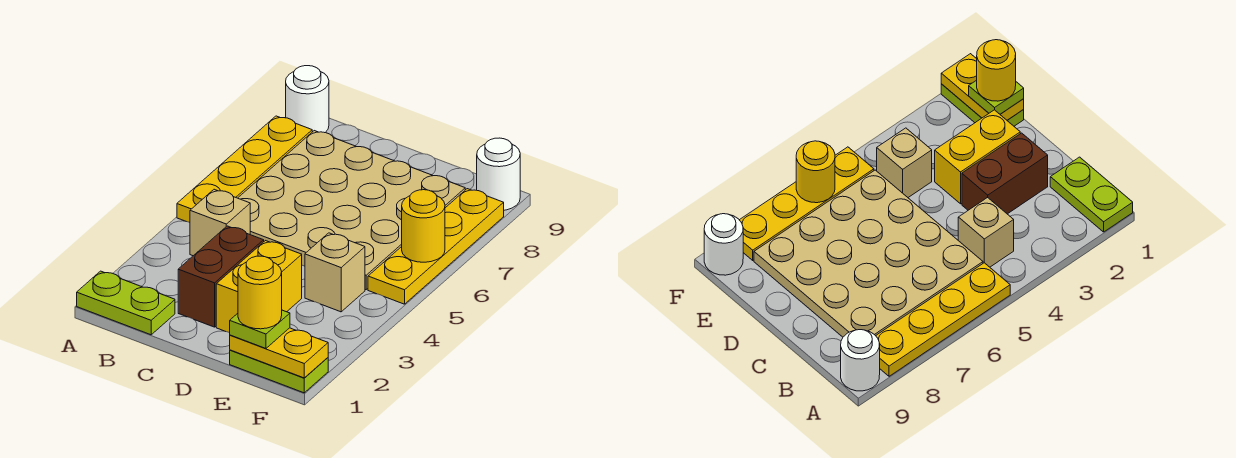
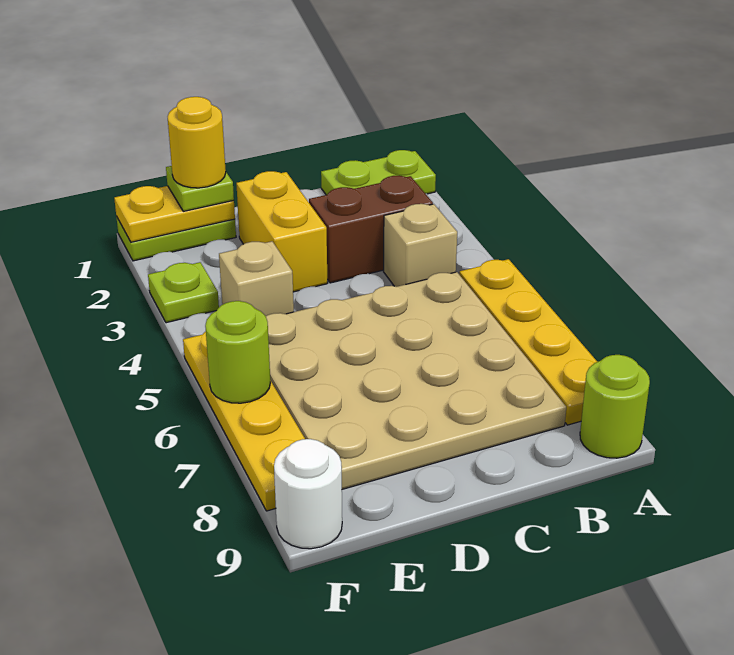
white 1x1 round brick [286,66,329,133] -> lime 1x1 round brick [580,355,650,458]
brown 1x2 brick [178,226,264,327] -> brown 1x2 brick turned to [309,176,433,283]
none -> lime 1x1 plate [148,262,219,323]
yellow 1x1 round brick [402,190,445,262] -> lime 1x1 round brick [205,301,270,403]

